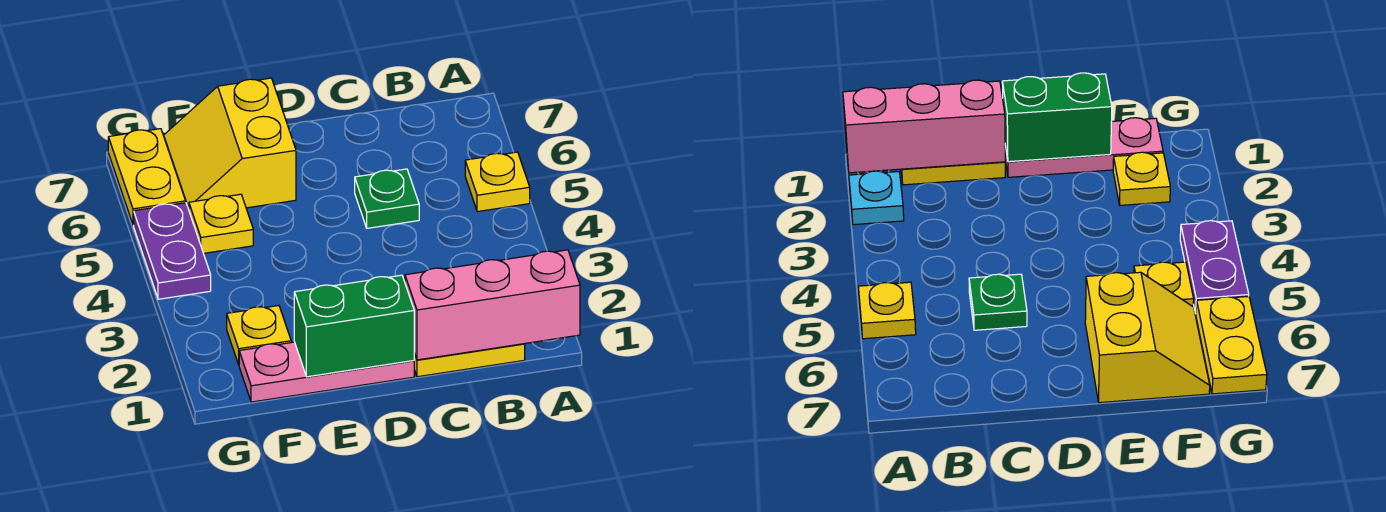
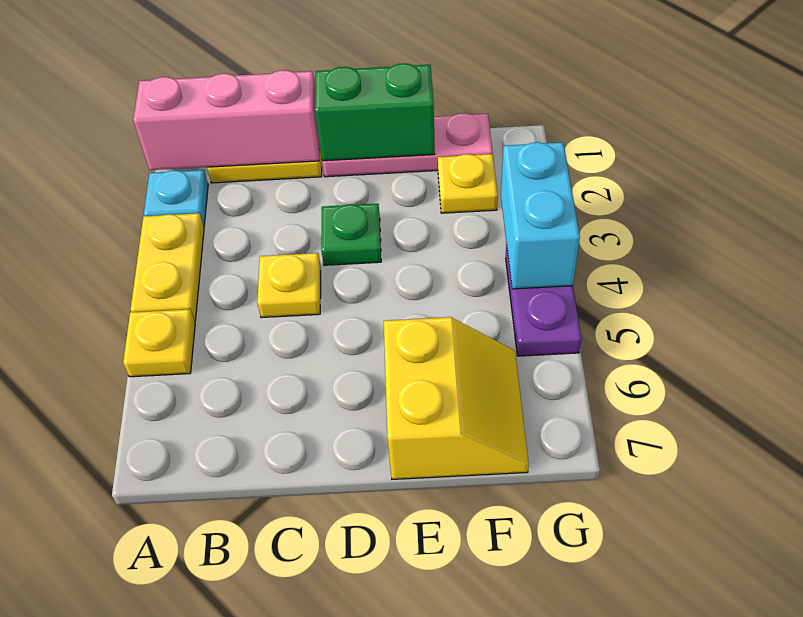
green 1x1 plate [355,169,419,228] -> green 1x1 plate moved to [321,204,381,265]
yellow 1x1 plate [189,194,253,253] -> yellow 1x1 plate moved to [257,253,321,318]
none -> cyan 1x2 brick [501,142,580,289]
yellow 1x2 plate [108,129,186,225] -> yellow 1x2 plate moved to [130,213,204,321]

